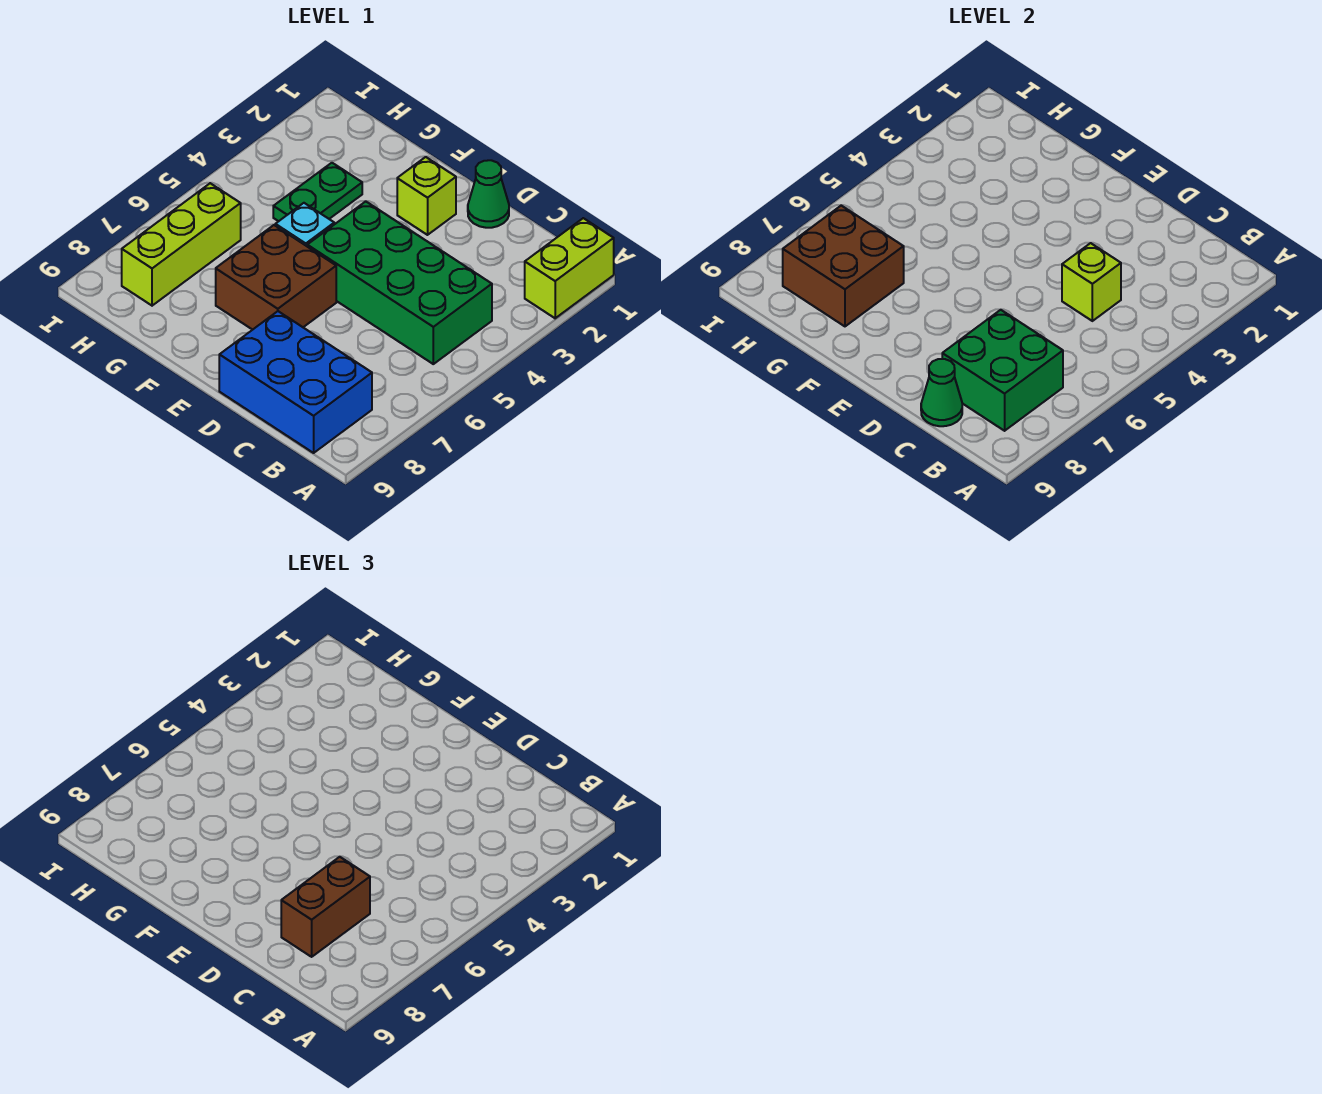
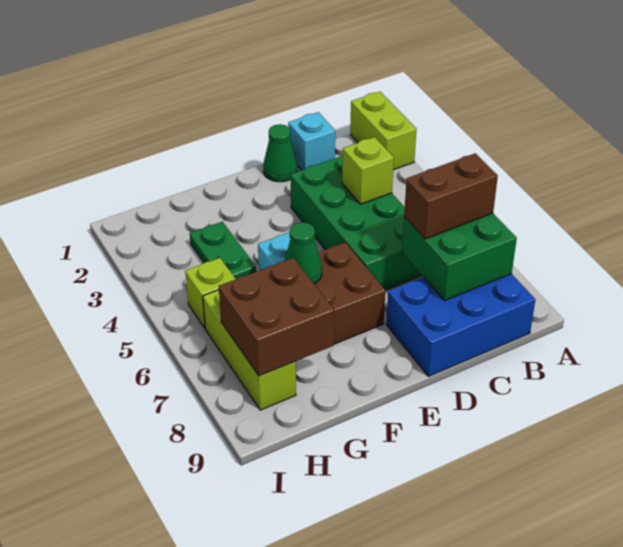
green 2x4 brick [307,201,492,364] -> green 2x4 brick turned to [291,155,422,290]
none -> cyan 1x1 brick [288,112,335,170]
brown 1x2 brick [281,857,370,957] -> brown 1x2 brick turned to [404,153,498,239]
green 1x1 cone [921,359,962,426] -> green 1x1 cone moved to [285,222,322,284]
lime 1x1 brick [397,157,456,235] -> lime 1x1 brick moved to [185,258,235,328]

